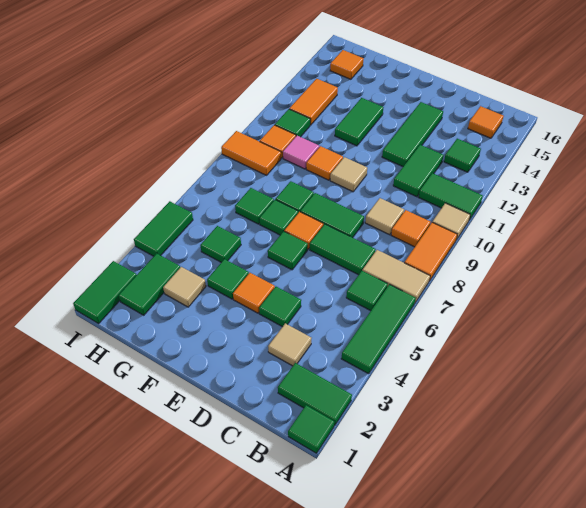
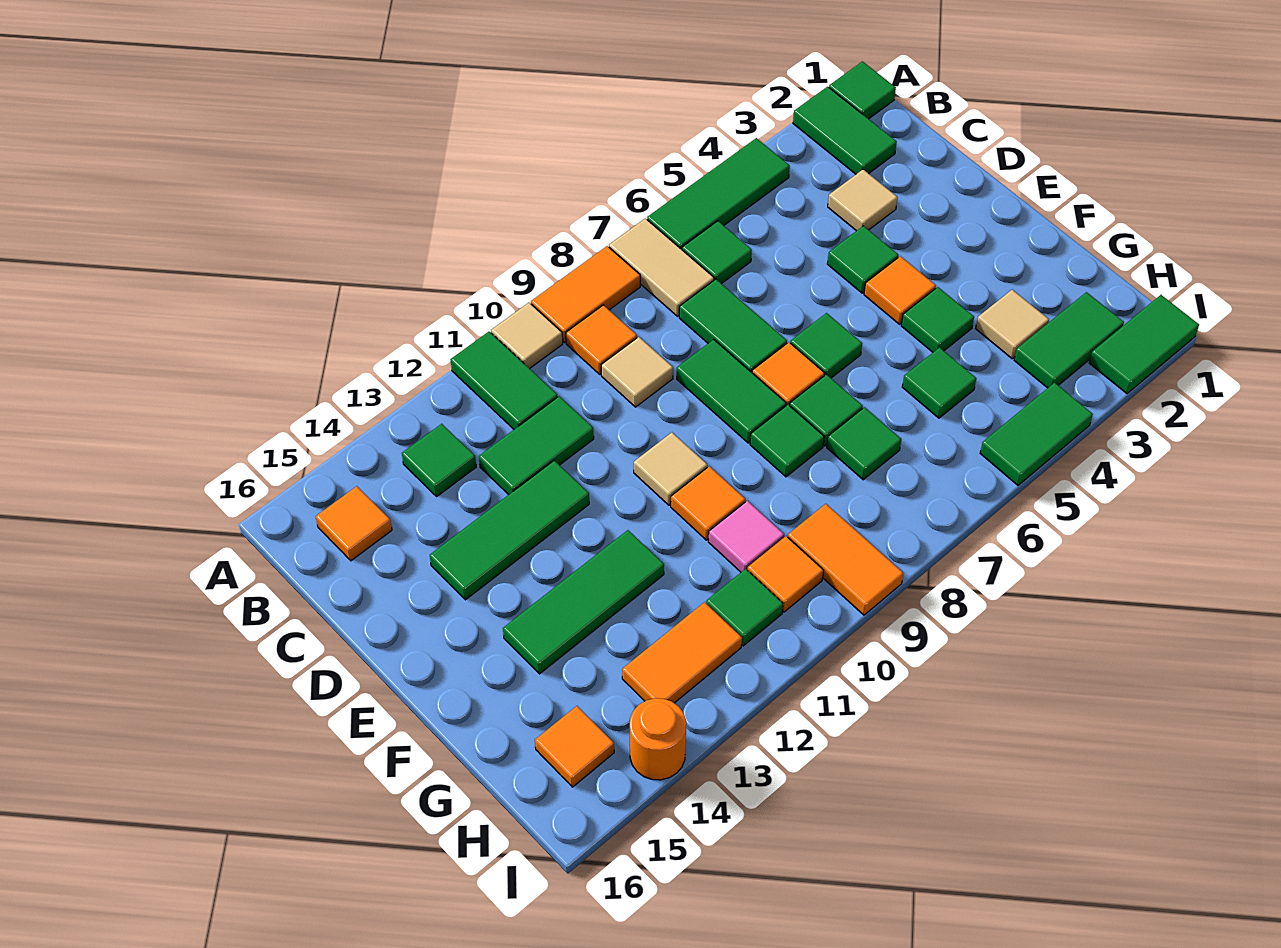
green 1x2 tile [335,98,383,146] -> green 1x3 tile [503,530,664,674]
none -> orange 1x1 round brick [630,698,686,780]

